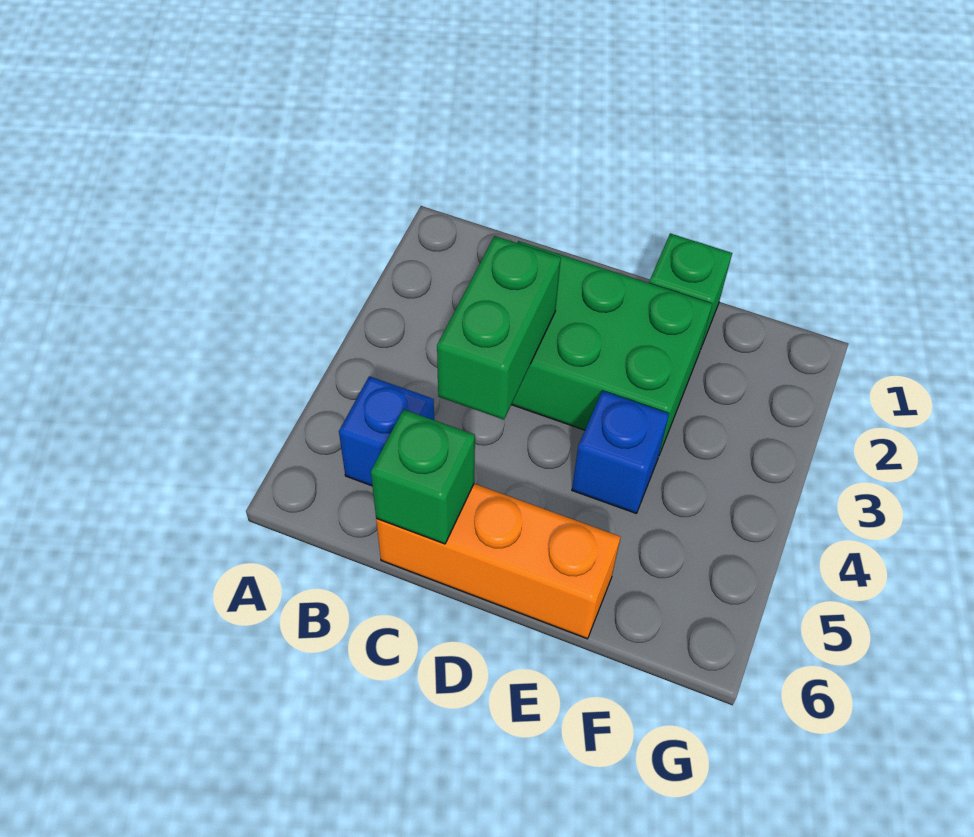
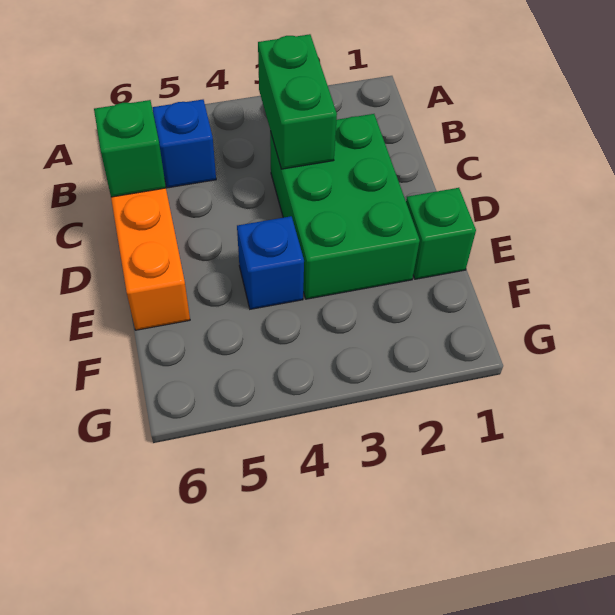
green 1x2 brick [437,236,561,420] -> green 1x2 brick turned to [258,34,337,169]

